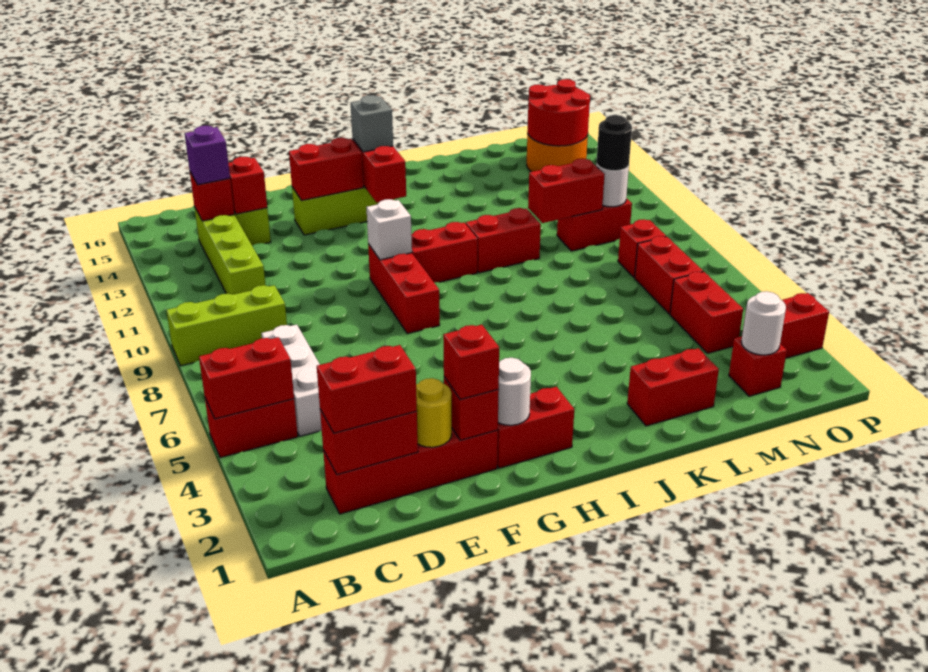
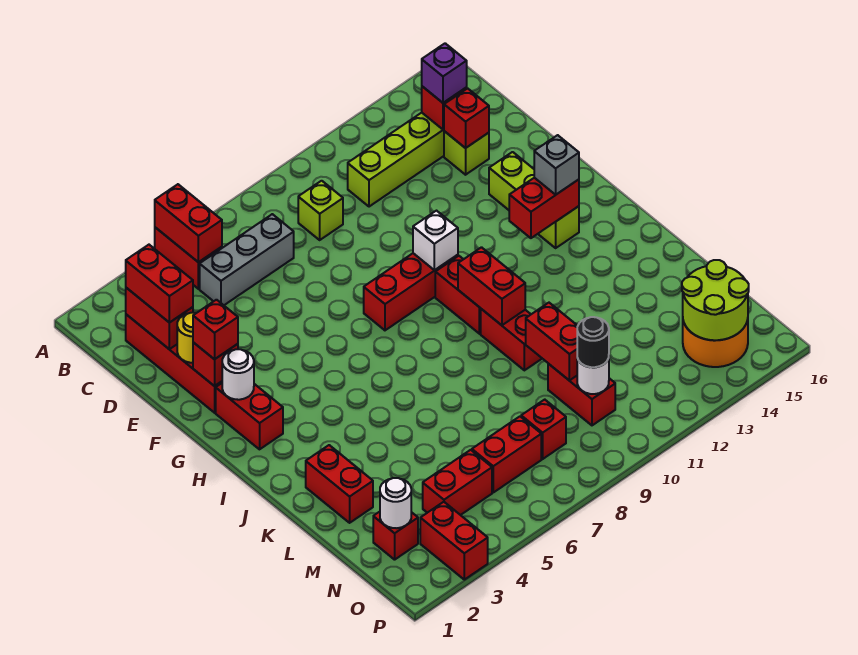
lime 1x3 brick [166,285,287,366] -> lime 1x1 brick [298,181,343,240]
white 1x3 brick [262,325,322,436] -> grey 1x3 brick [200,214,294,305]
red 1x2 brick [289,138,363,200] -> red 1x2 brick moved to [458,247,525,325]
red 2x2 round brick [528,79,590,146] -> lime 2x2 round brick [682,260,749,340]

